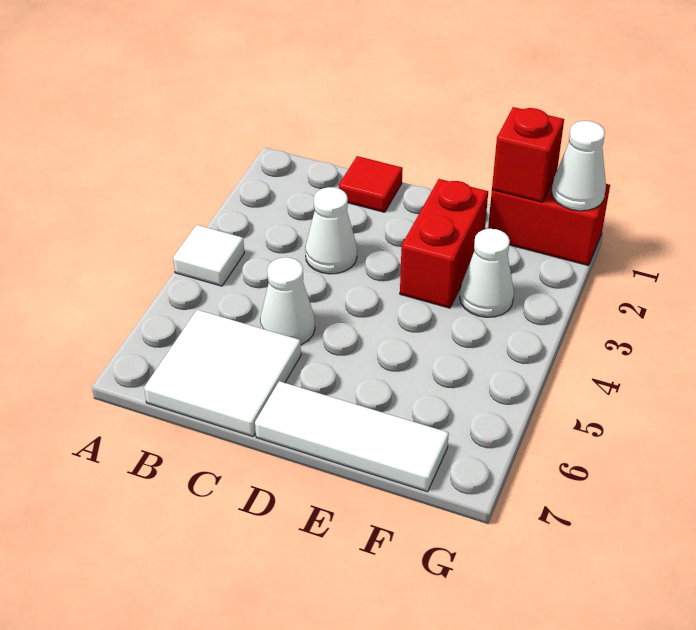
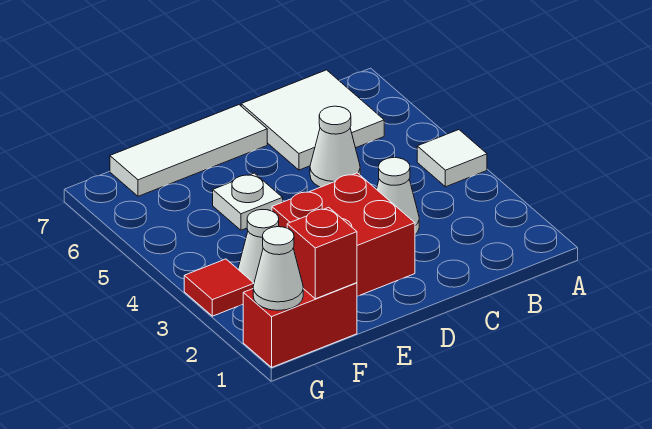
red 1x1 tile [339,156,403,212] -> red 1x1 tile moved to [184,259,254,316]
red 1x2 brick [400,179,488,308] -> red 2x2 brick [272,173,415,296]
none -> white 1x1 plate [213,173,283,230]

